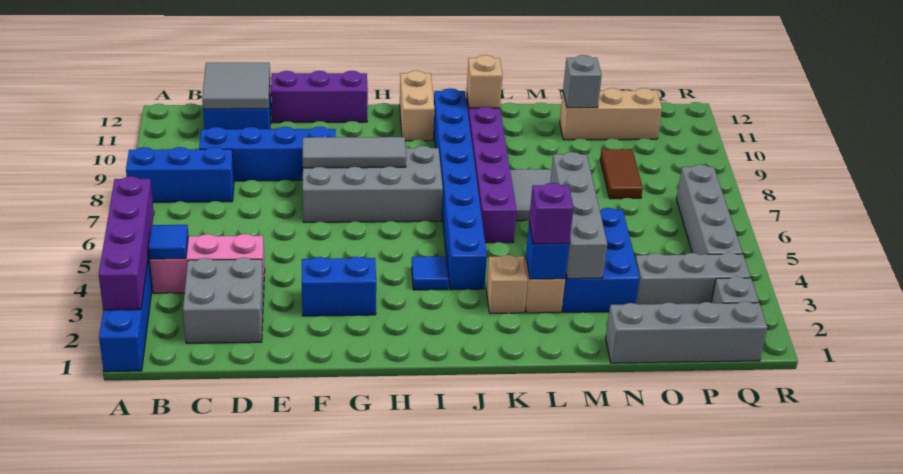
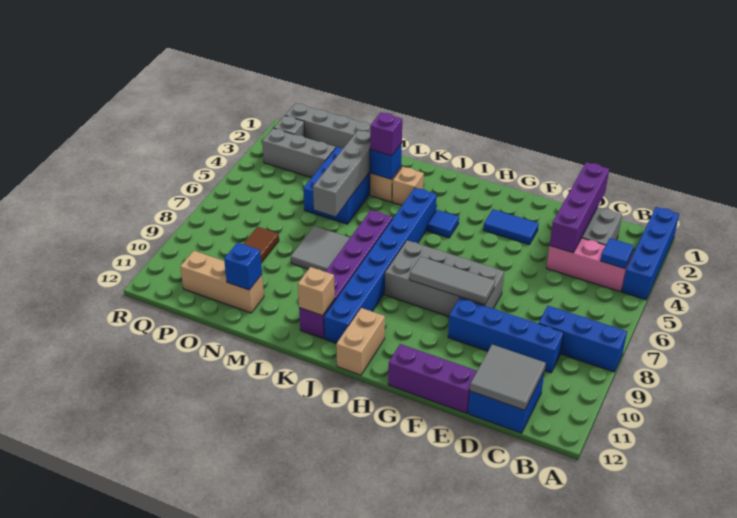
purple 1x4 brick [99,176,154,310] -> purple 1x4 brick moved to [550,162,609,253]
blue 1x2 brick [302,256,376,316] -> blue 1x2 tile [483,209,539,245]
grey 1x1 brick [563,55,602,108] -> blue 1x1 brick [224,243,262,290]
grey 1x4 brick [677,165,743,255] -> none

